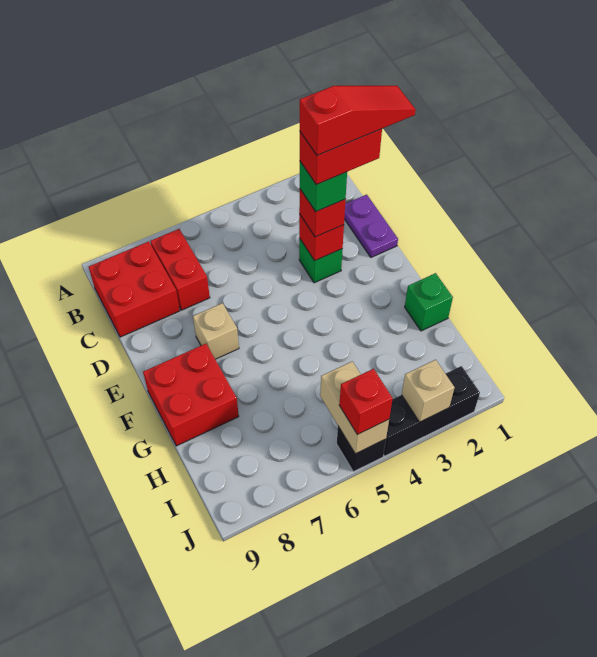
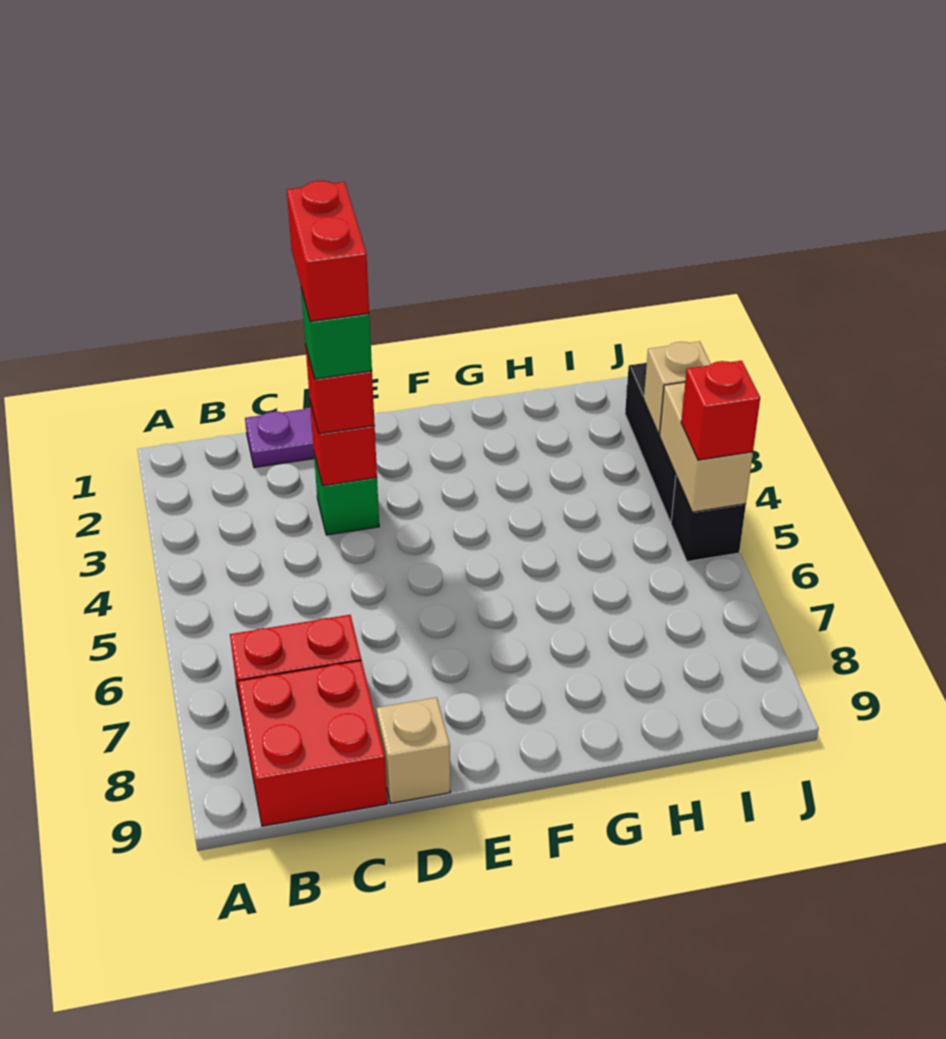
red 1x3 slope [300,86,416,155] -> none
tan 1x1 brick [193,303,239,359] -> tan 1x1 brick moved to [376,697,450,803]
red 2x2 brick [143,344,239,446] -> none
green 1x1 brick [405,273,453,331] -> none
tan 1x2 brick [320,362,389,454] -> tan 1x2 brick turned to [660,382,753,512]

